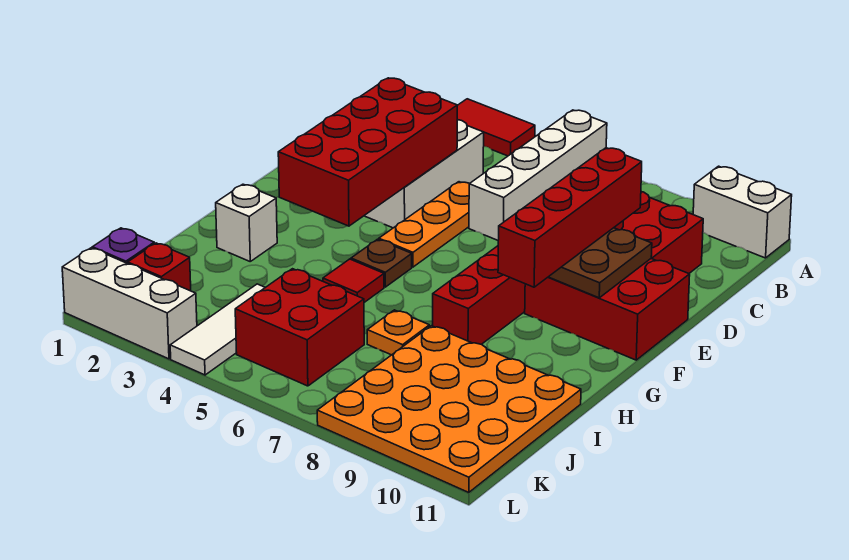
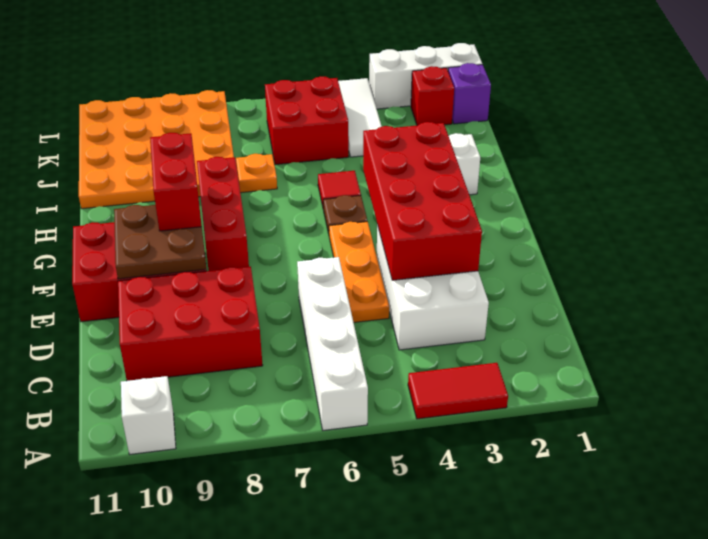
white 1x2 brick [693,166,792,258] -> white 1x1 brick [121,376,176,454]
red 1x4 brick [498,148,642,287] -> red 1x2 brick [150,133,201,231]

